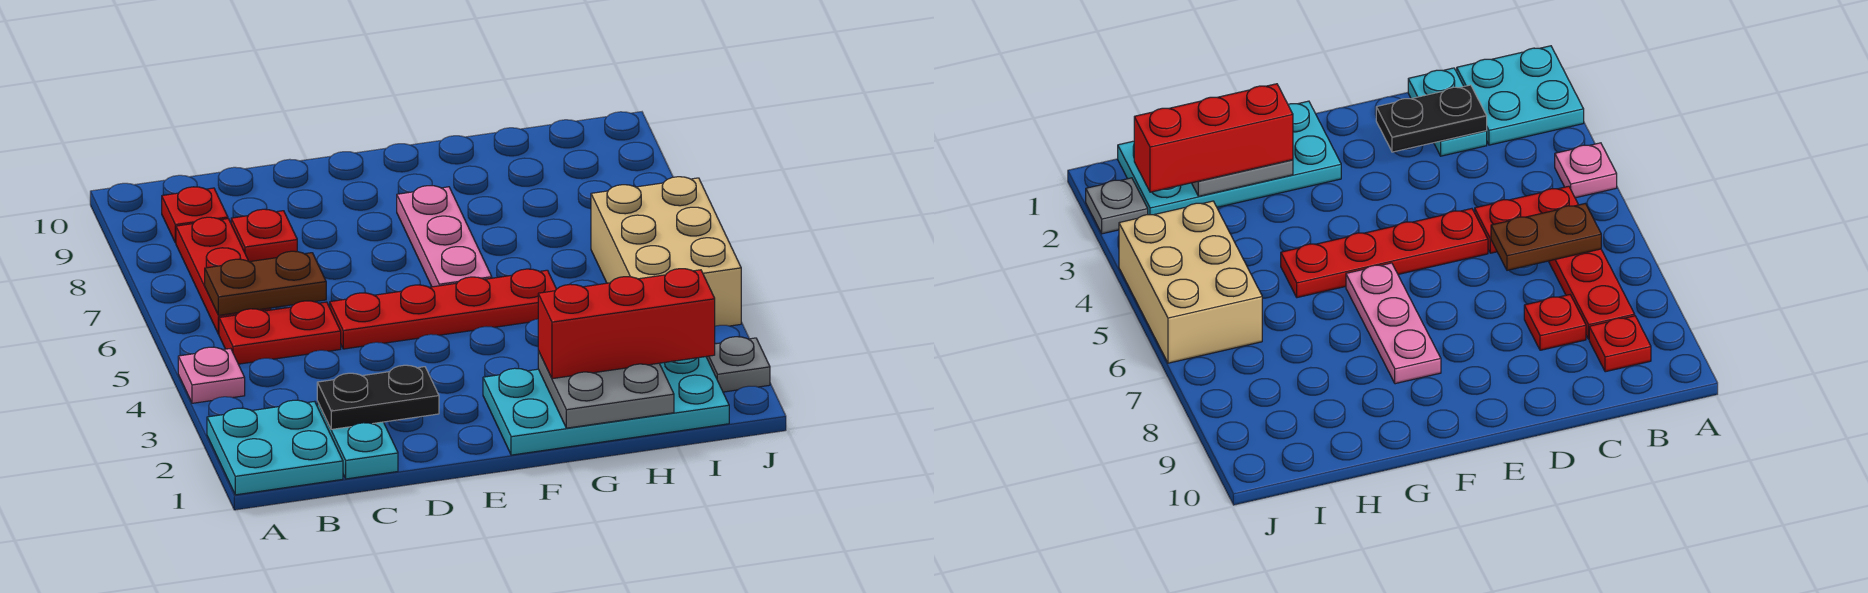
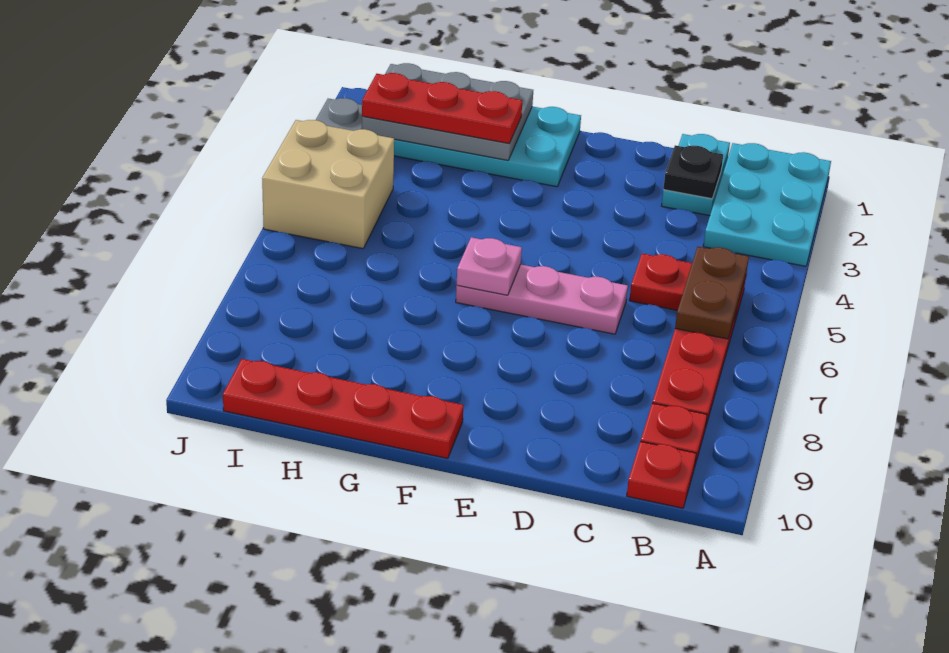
cyan 2x2 plate [207,400,343,495] -> cyan 2x3 plate [703,143,831,266]
pink 1x1 plate [178,347,245,403] -> pink 1x1 plate moved to [457,237,522,295]
brown 1x2 plate [205,251,326,315] -> brown 1x2 plate turned to [675,247,749,339]
black 1x2 plate [317,365,439,429] -> black 1x1 plate [663,145,723,199]
red 1x1 plate [231,209,297,262] -> red 1x1 plate moved to [627,441,696,508]
red 1x4 plate [330,269,556,349] -> red 1x4 plate moved to [223,359,463,458]
pink 1x3 plate [397,186,492,287] -> pink 1x3 plate turned to [456,265,628,334]
grey 2x2 plate [538,351,674,428] -> grey 2x3 plate [362,63,533,160]
red 1x3 brick [538,269,715,379] -> red 1x3 plate [362,73,522,143]
tan 2x3 brick [591,177,741,326] -> tan 2x2 brick [262,120,395,249]

